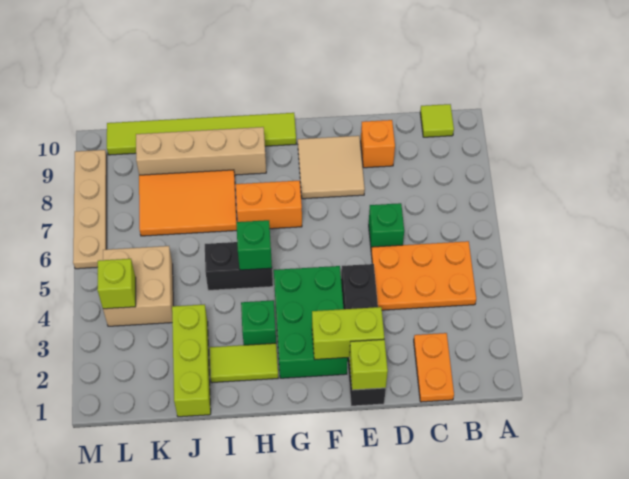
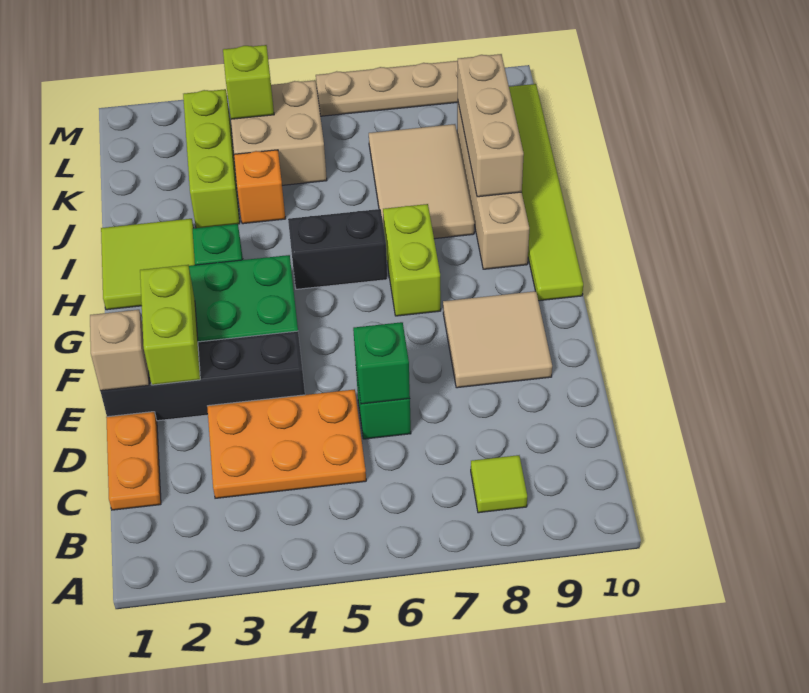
orange 2x3 plate [371,241,476,310] -> orange 2x3 plate turned to [207,389,366,498]
lime 1x1 tile [420,104,454,137] -> lime 1x1 tile moved to [471,455,527,513]
orange 1x2 plate [414,333,454,402] -> orange 1x2 plate turned to [106,412,161,510]
orange 1x1 brick [361,120,395,168] -> orange 1x1 brick moved to [234,150,286,224]
lime 1x1 brick [349,339,388,390] -> tan 1x1 brick [90,310,149,391]
orange 1x2 brick [236,181,302,229] -> lime 1x2 brick [383,204,441,316]
lime 1x2 tile [209,343,278,383] -> lime 2x2 tile [101,219,195,310]
black 1x2 brick [205,242,273,290] -> black 1x2 brick turned to [288,209,387,289]
green 1x1 brick [236,220,272,270] -> green 1x1 brick moved to [353,322,410,404]
orange 2x3 tile [139,170,237,236] -> tan 2x3 tile [369,124,474,239]
none -> tan 1x3 brick [458,54,524,197]
lime 1x3 brick [172,304,211,417] -> lime 1x3 brick turned to [183,89,240,228]

